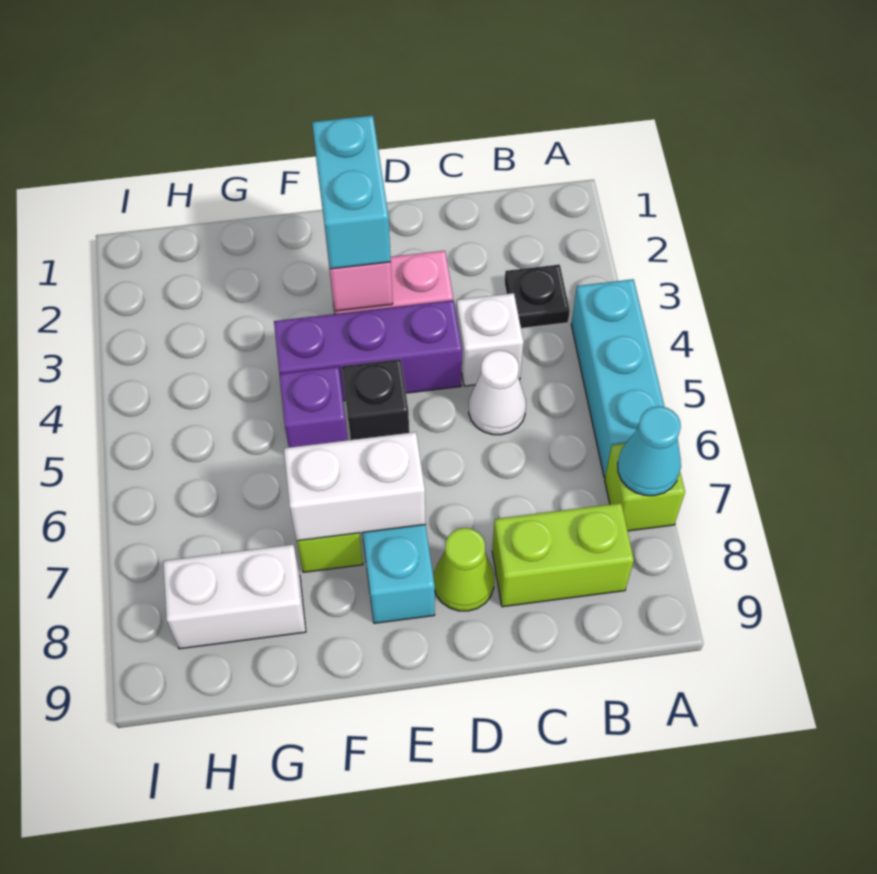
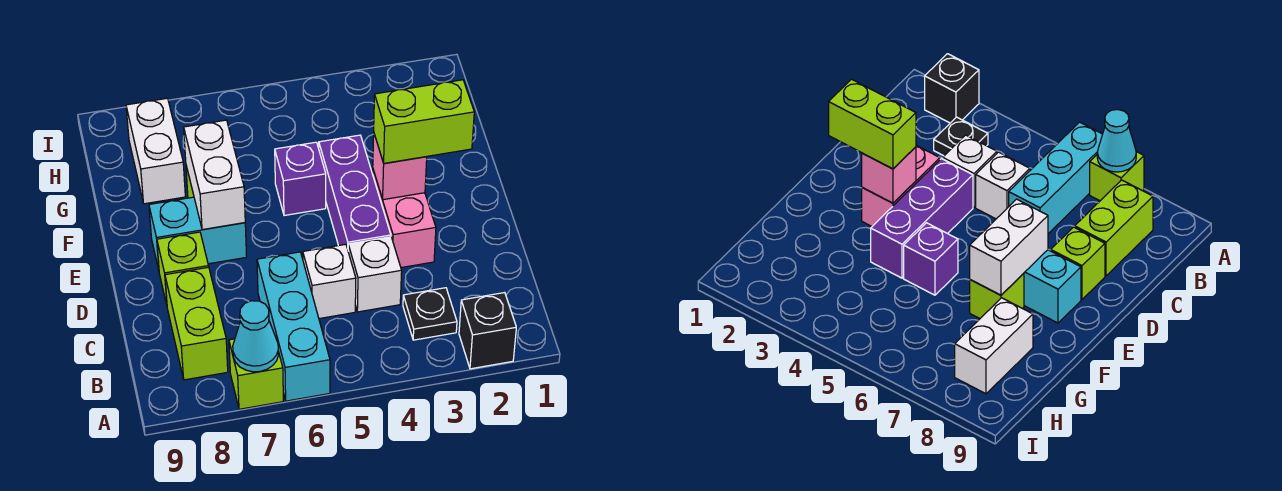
cyan 1x3 brick [571,279,664,477] -> cyan 1x3 brick turned to [257,252,330,401]
white 1x1 cone [469,350,526,435] -> white 1x1 brick [303,244,356,319]
lime 1x1 cone [434,528,494,611] -> lime 1x1 brick [157,232,209,305]
cyan 1x2 brick [312,115,391,269] -> lime 1x2 brick [374,80,474,163]
black 1x1 brick [342,359,409,440] -> black 1x1 brick moved to [459,293,516,369]

